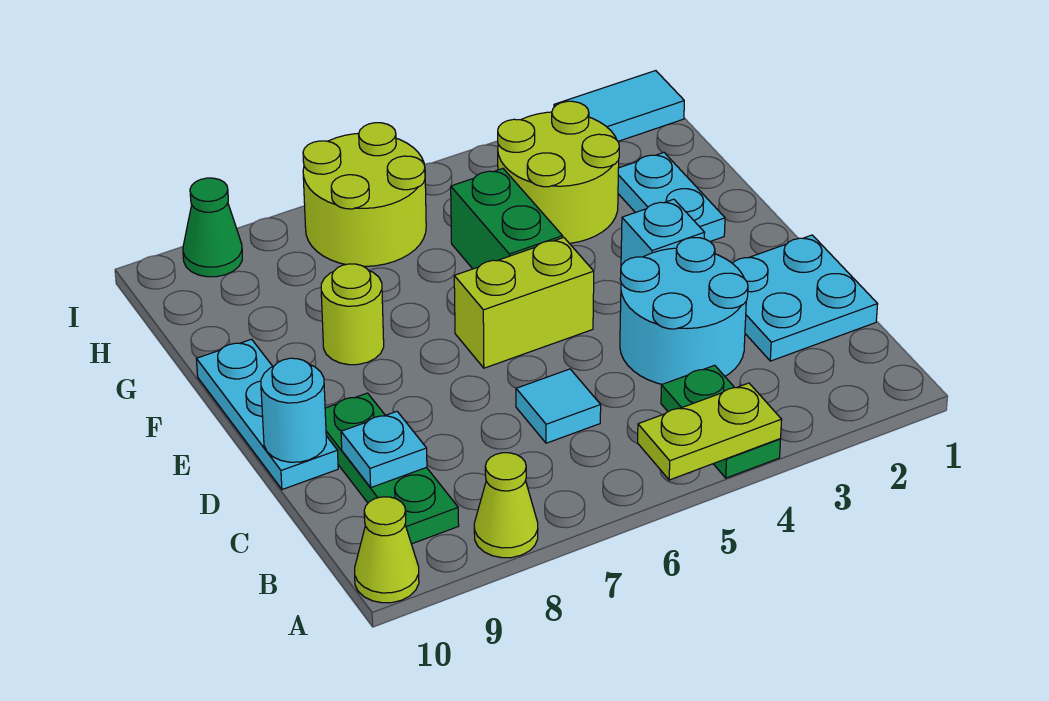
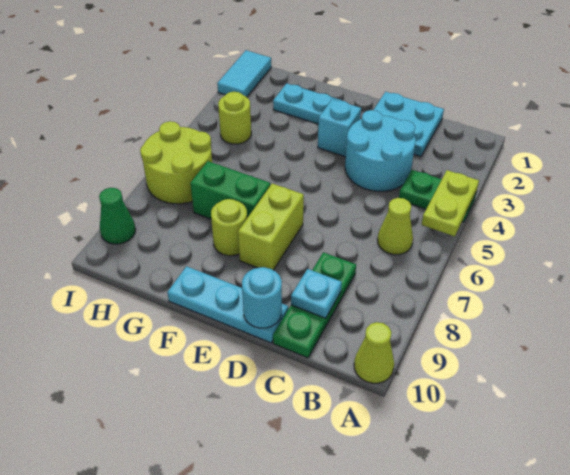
lime 1x1 cone [474,453,538,558] -> lime 1x1 cone moved to [377,198,413,255]
green 1x3 plate [325,393,459,544] -> green 1x3 plate turned to [273,252,356,358]
cyan 1x1 tile [516,369,601,443] -> none
lime 1x2 brick [454,238,594,368] -> lime 1x2 brick moved to [238,183,304,270]
green 1x2 brick [451,169,563,269] -> green 1x2 brick moved to [190,161,270,219]
lime 2x2 round brick [498,101,619,243] -> lime 1x1 round brick [218,92,251,144]

